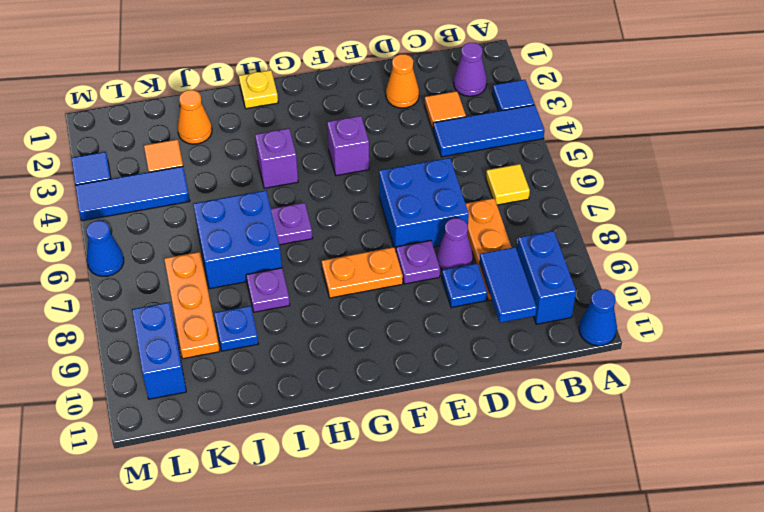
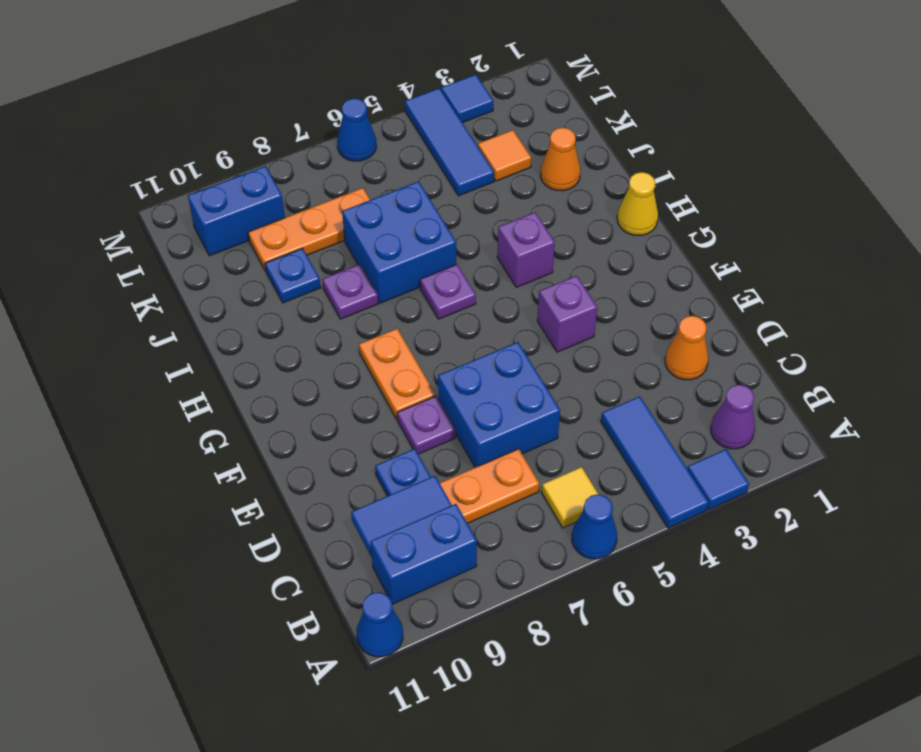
none -> blue 1x1 cone [572,494,617,559]
orange 1x1 tile [425,91,466,130] -> none
purple 1x1 cone [437,218,473,270] -> none
yellow 1x1 plate [239,70,278,109] -> yellow 1x1 cone [617,172,658,235]

